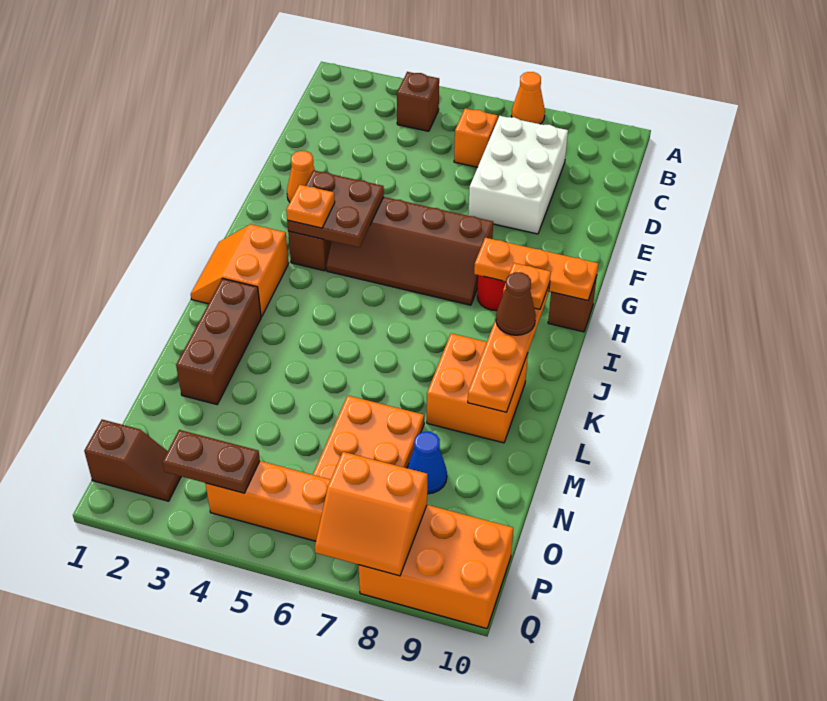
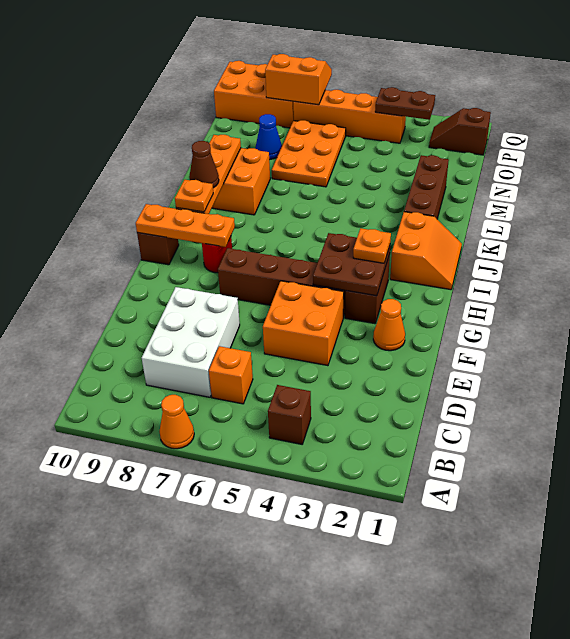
none -> orange 2x2 brick [263,281,344,366]

